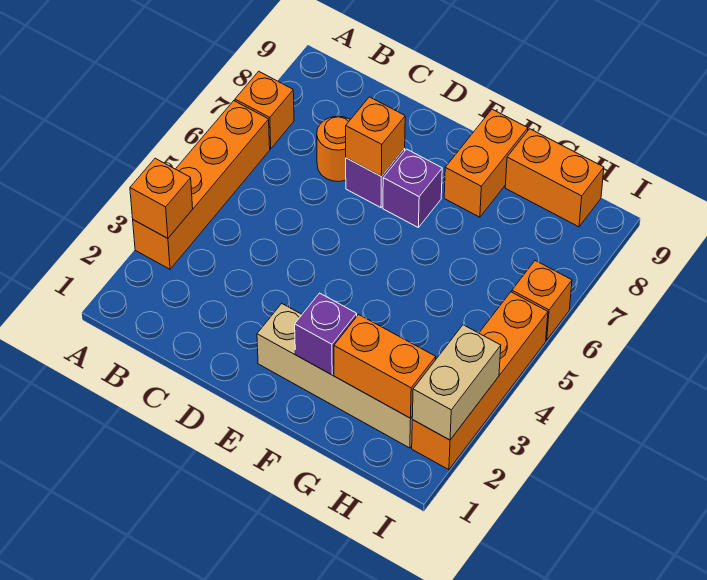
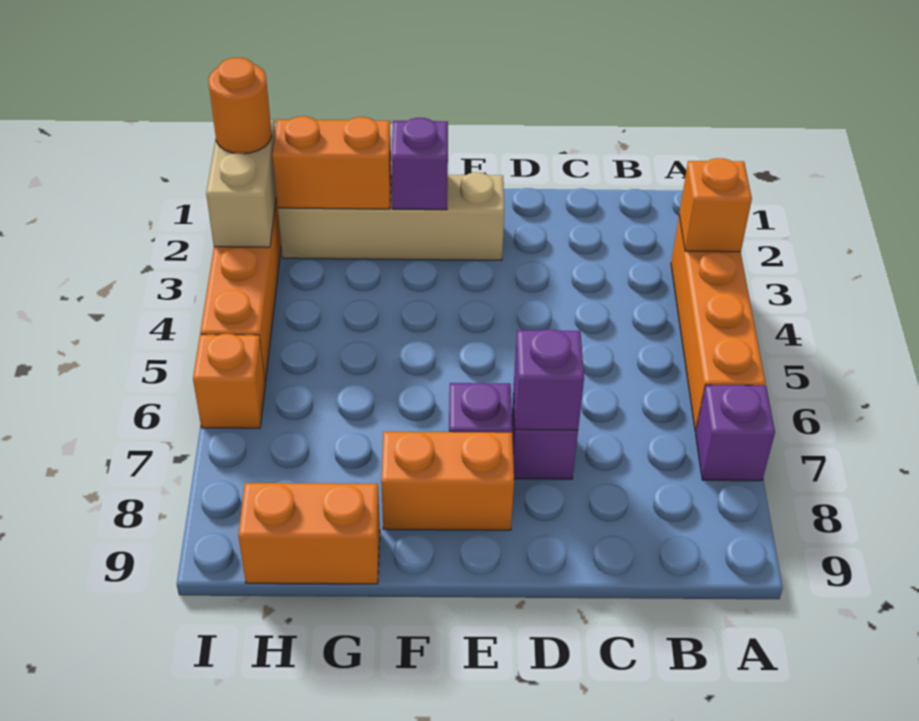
orange 1x1 brick [235,71,294,149] -> purple 1x1 brick [696,385,775,481]
orange 1x1 round brick [317,116,350,182] -> orange 1x1 round brick moved to [208,58,272,154]
orange 1x1 brick [346,97,405,176] -> purple 1x1 brick [514,329,584,430]
orange 1x2 brick [444,109,528,217] -> orange 1x2 brick turned to [381,432,514,530]

